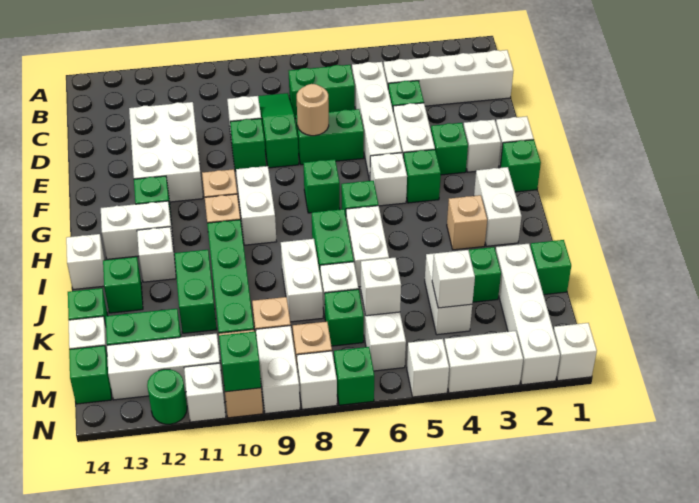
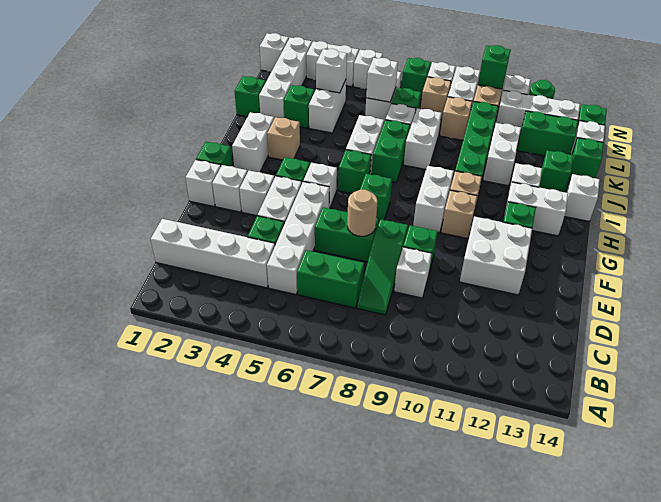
white 2x3 brick [129,102,203,202] -> white 2x2 brick [460,216,532,295]
green 1x1 brick [431,123,468,175] -> white 1x1 brick [240,171,274,216]
green 1x2 brick [175,250,217,333] -> white 1x2 brick [483,123,521,186]

